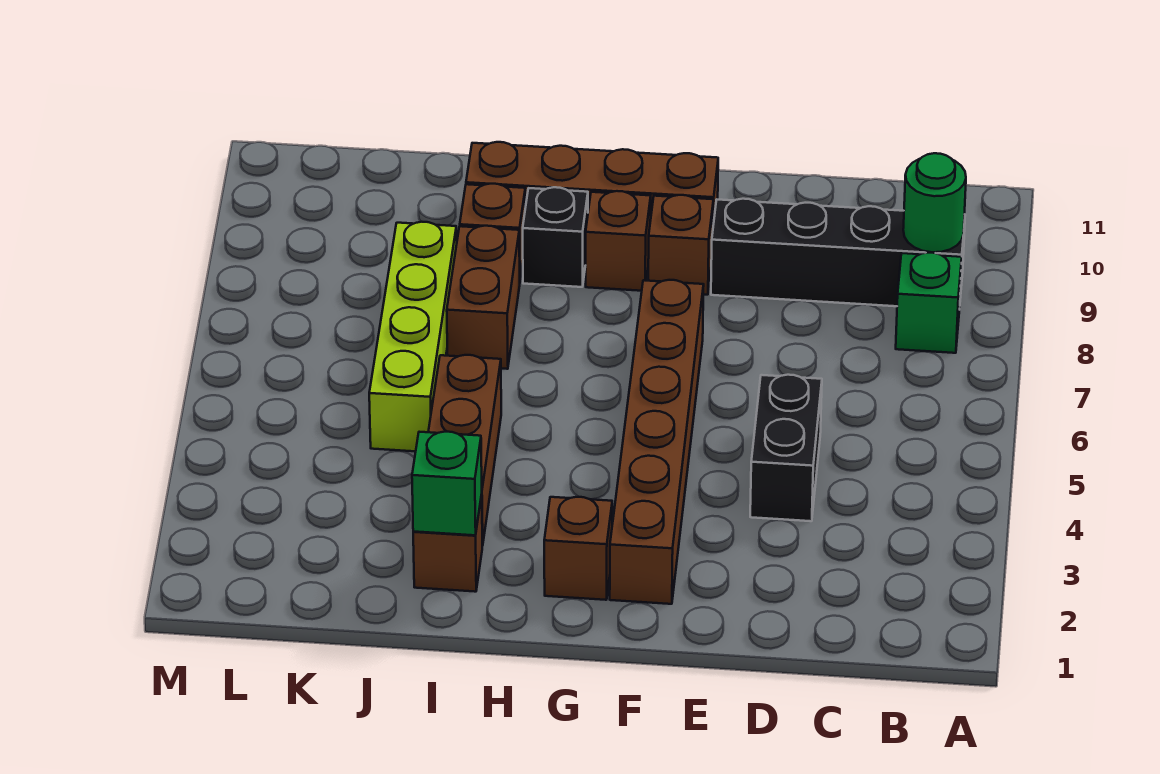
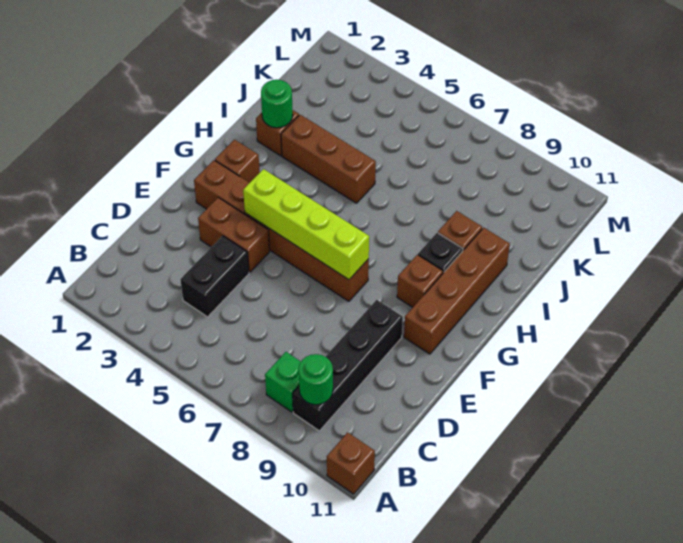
black 1x2 brick [750,375,822,521] -> black 1x2 brick turned to [180,236,249,317]
brown 1x1 brick [648,195,713,295] -> brown 1x1 brick moved to [327,432,375,494]
green 1x1 brick [412,432,482,535] -> green 1x1 round brick [261,80,293,128]
brown 1x2 brick [447,226,520,369] -> brown 1x2 brick moved to [198,197,270,272]
lime 1x4 brick [369,222,457,451] -> lime 1x4 brick moved to [243,169,369,280]

